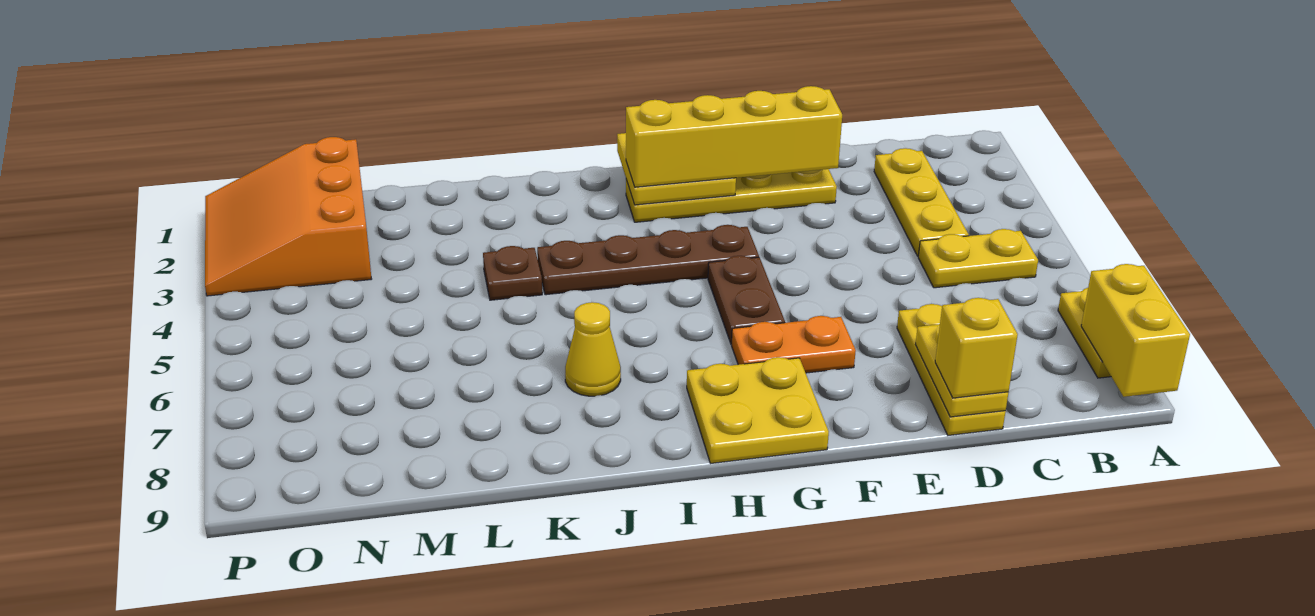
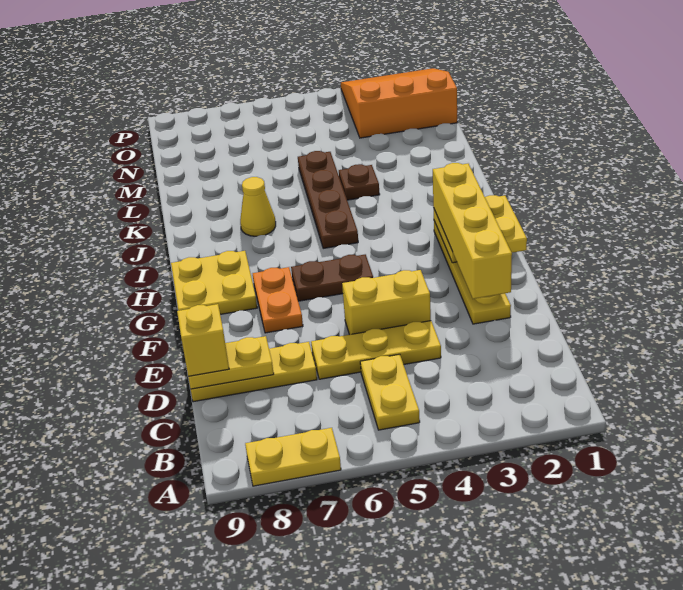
yellow 1x2 brick [1081,264,1190,397] -> yellow 1x2 brick moved to [342,270,431,335]
yellow 1x3 plate [874,148,969,256] -> yellow 1x3 plate moved to [311,321,441,379]
brown 1x4 plate [537,225,759,295] -> brown 1x4 plate moved to [298,151,358,248]

